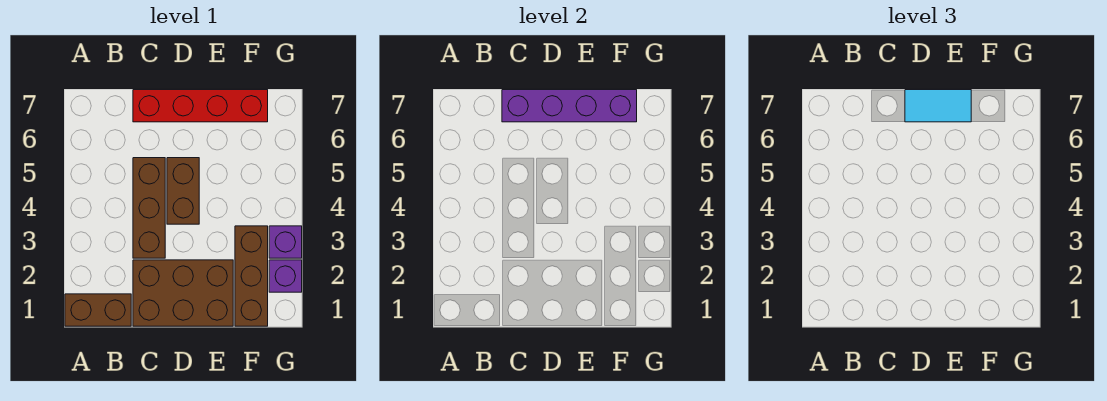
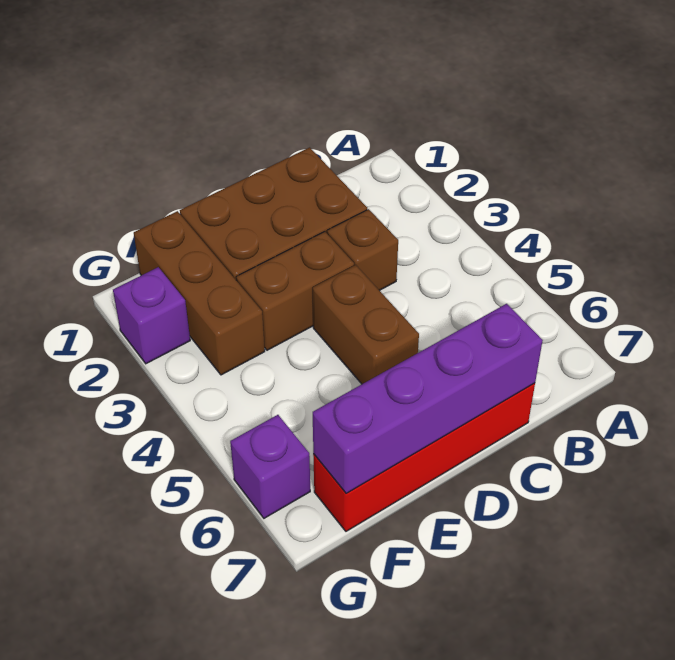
brown 1x2 brick [65,294,131,326] -> brown 1x2 brick moved to [236,232,354,350]
brown 1x3 brick [133,158,165,258] -> brown 1x1 brick [327,209,398,291]
cyan 1x2 tile [905,90,971,122] -> none
purple 1x1 brick [269,226,302,258] -> purple 1x1 brick moved to [230,415,310,518]

